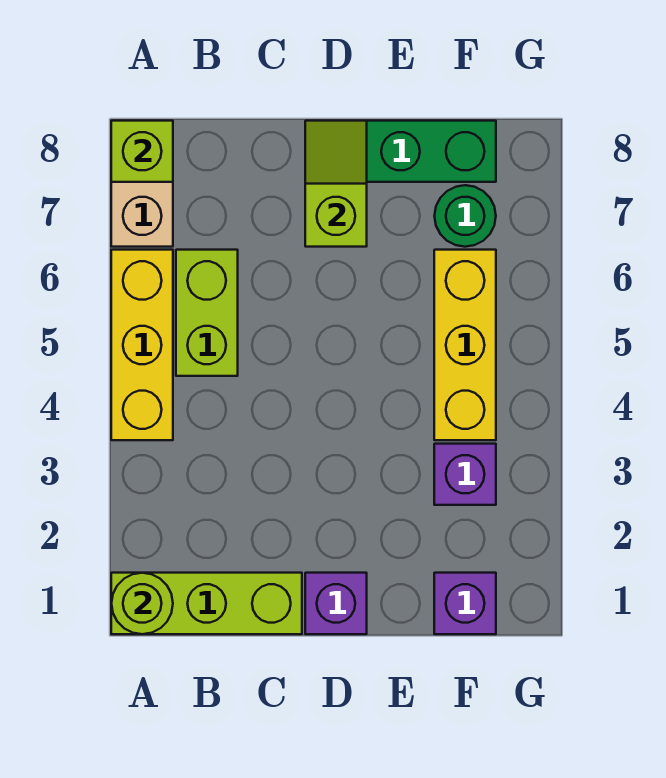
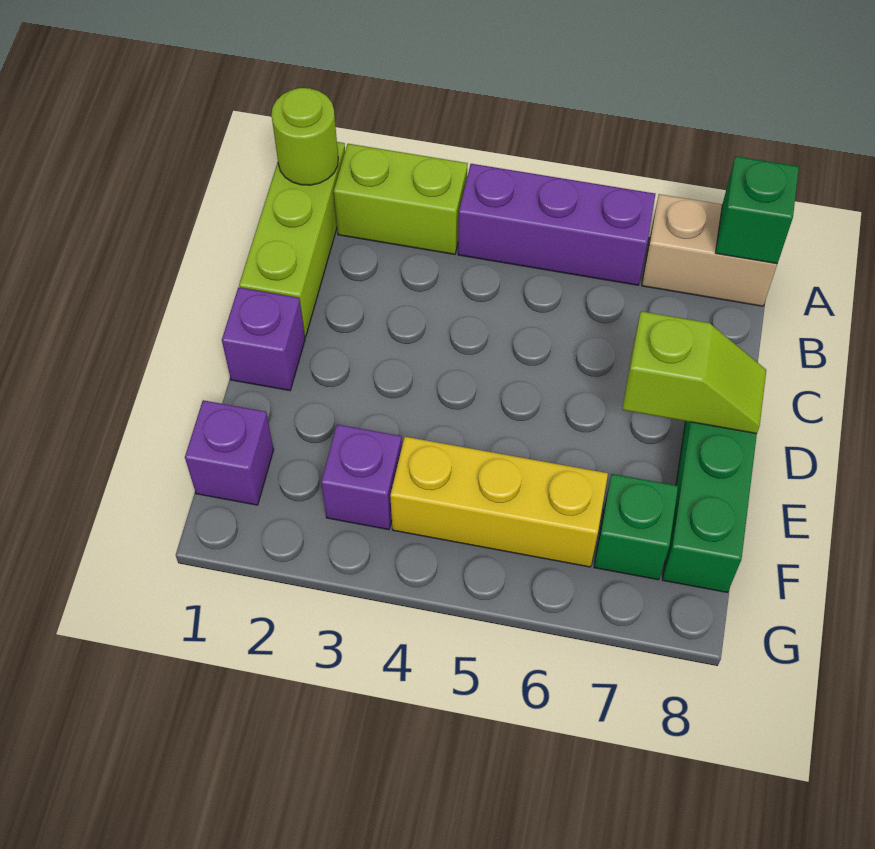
yellow 1x3 brick [111,250,173,440] -> purple 1x3 brick [458,164,656,285]
lime 1x1 brick [111,121,173,182] -> green 1x1 brick [716,156,799,264]
lime 1x2 brick [176,250,238,376] -> lime 1x2 brick moved to [334,144,468,255]
green 1x1 round brick [435,185,496,247] -> green 1x1 brick [594,474,678,580]

